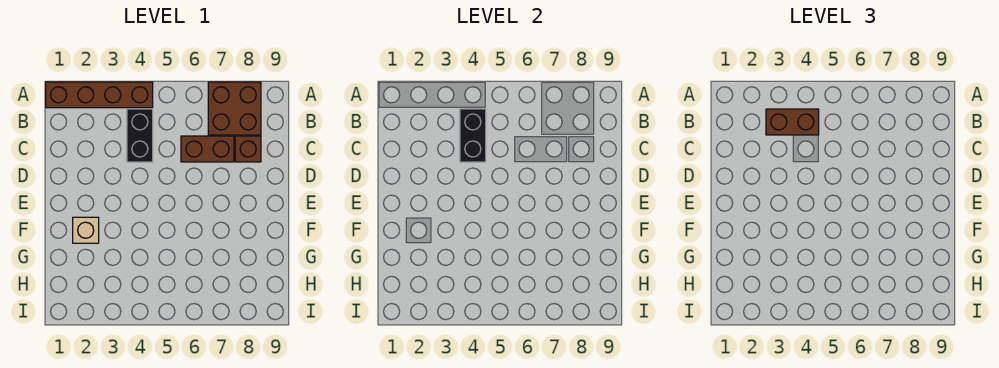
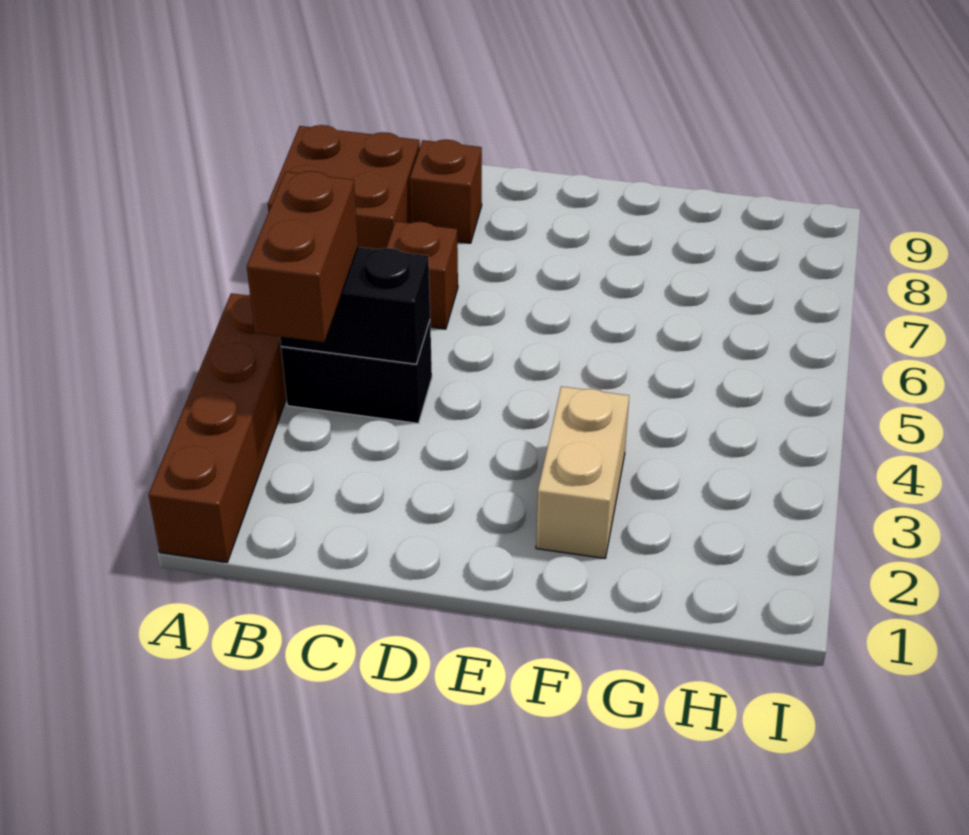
brown 1x2 brick [181,136,234,162] -> brown 1x1 brick [387,221,458,329]
tan 1x1 brick [73,217,99,243] -> tan 1x2 brick [536,386,629,558]

